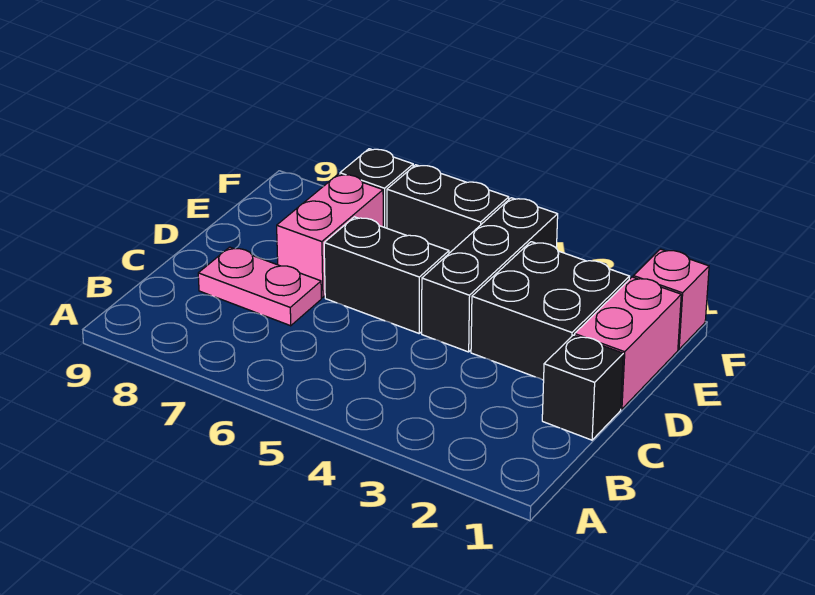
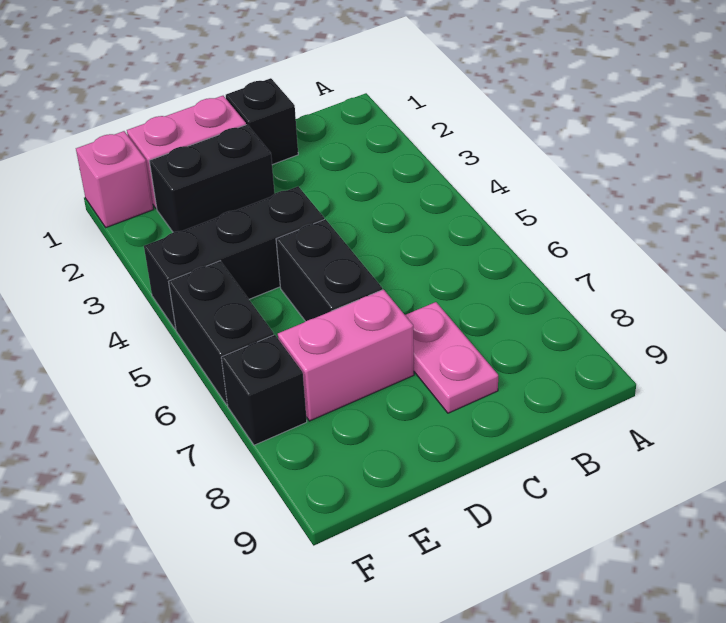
black 2x2 brick [471,242,630,380] -> black 1x2 brick [149,125,275,232]

